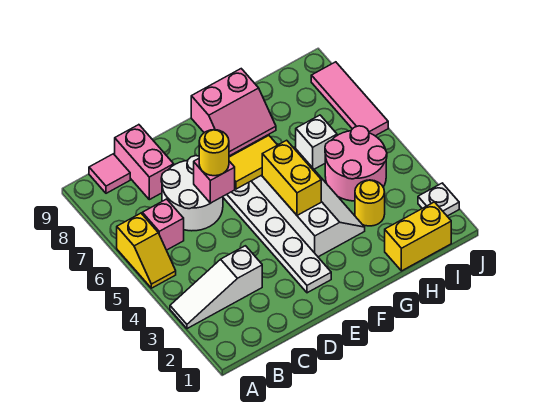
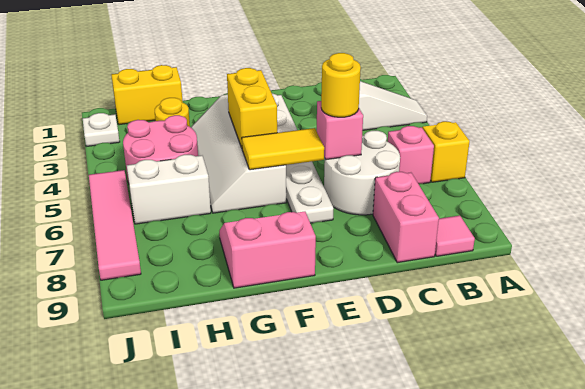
white 1x1 brick [296,115,337,169] -> white 1x2 brick [127,155,211,224]
pink 1x3 tile [311,62,388,136] -> pink 1x4 tile [89,170,141,280]

